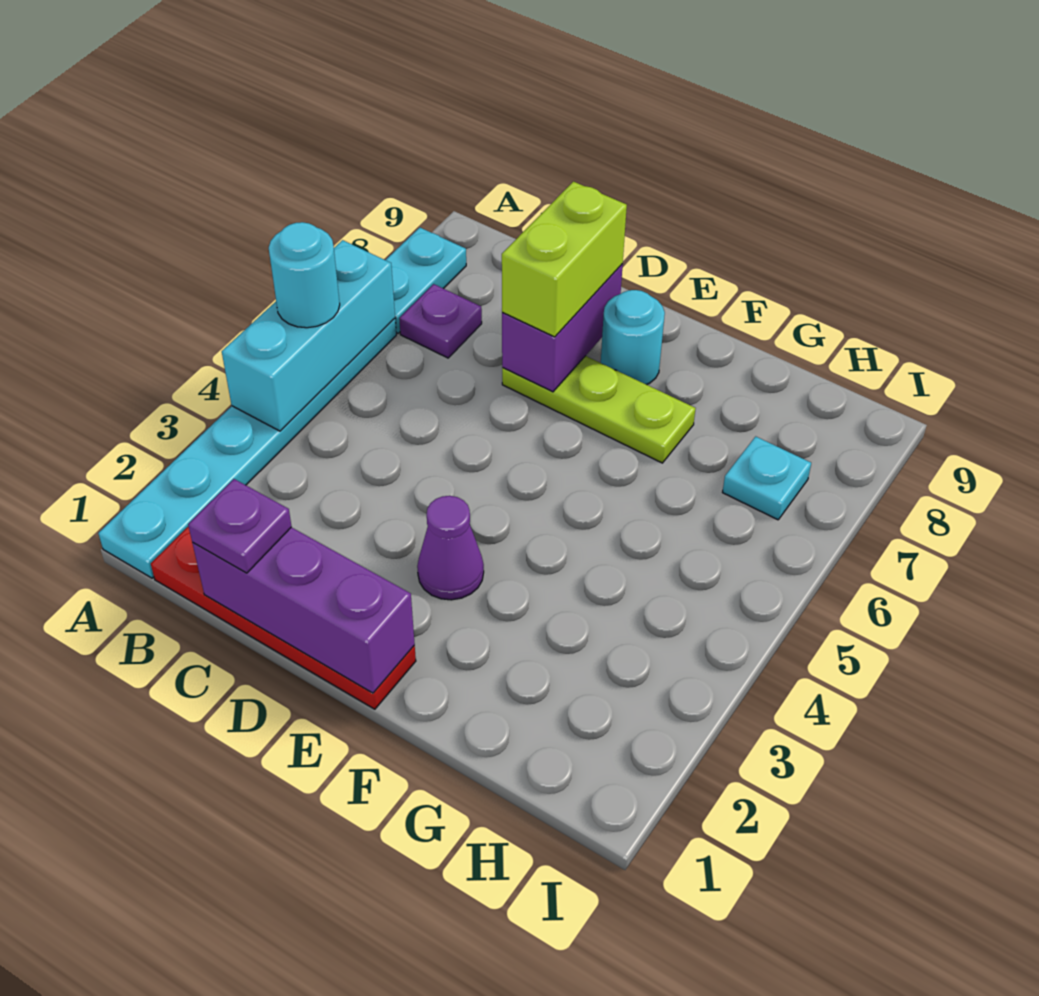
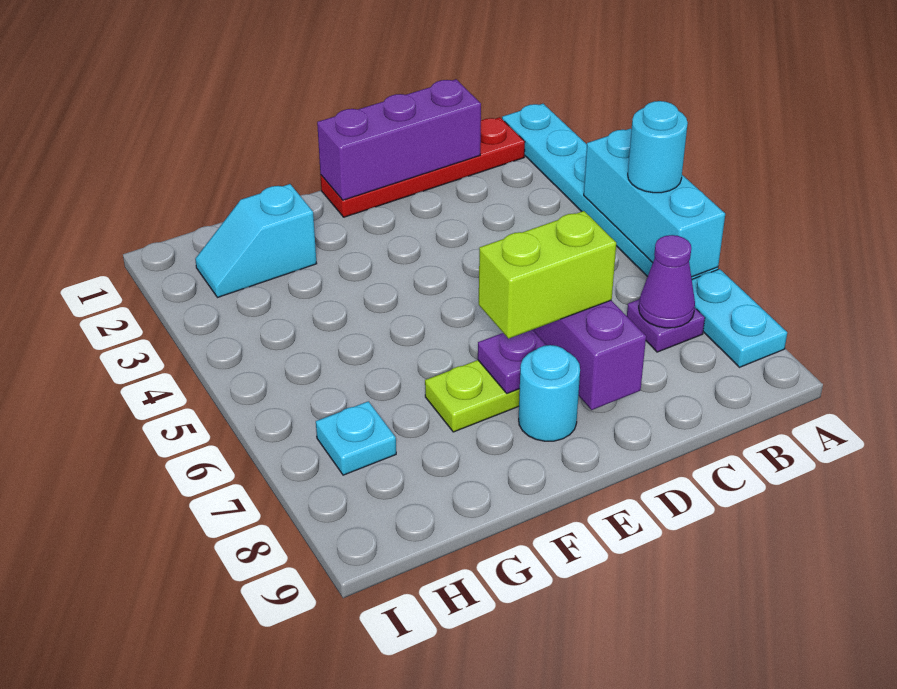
purple 1x1 plate [188,479,292,573] -> purple 1x1 plate moved to [478,330,546,393]
lime 1x2 brick [502,182,627,337] -> lime 1x2 brick turned to [479,211,616,339]
purple 1x1 cone [417,496,484,600] -> purple 1x1 cone moved to [639,235,695,328]
none -> cyan 1x2 slope [195,184,317,298]

